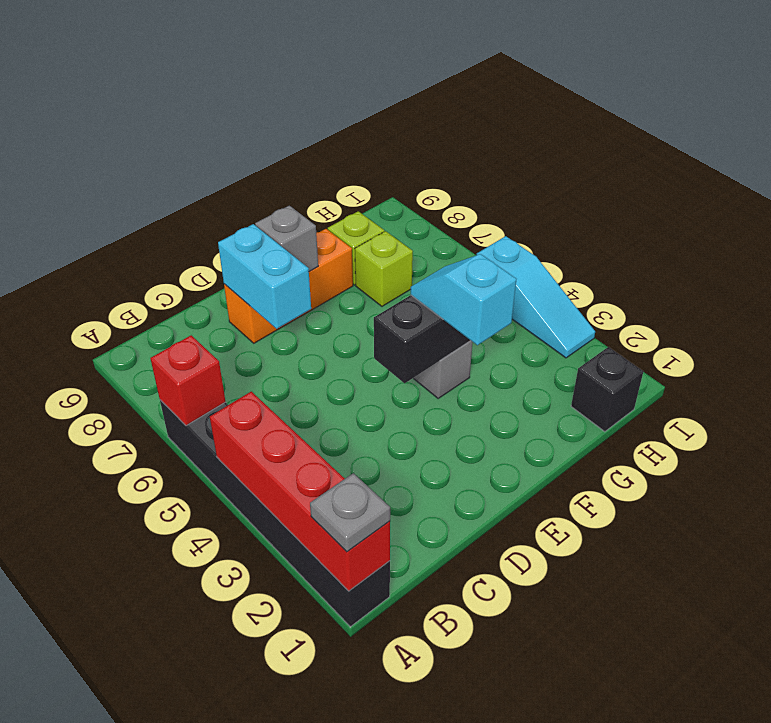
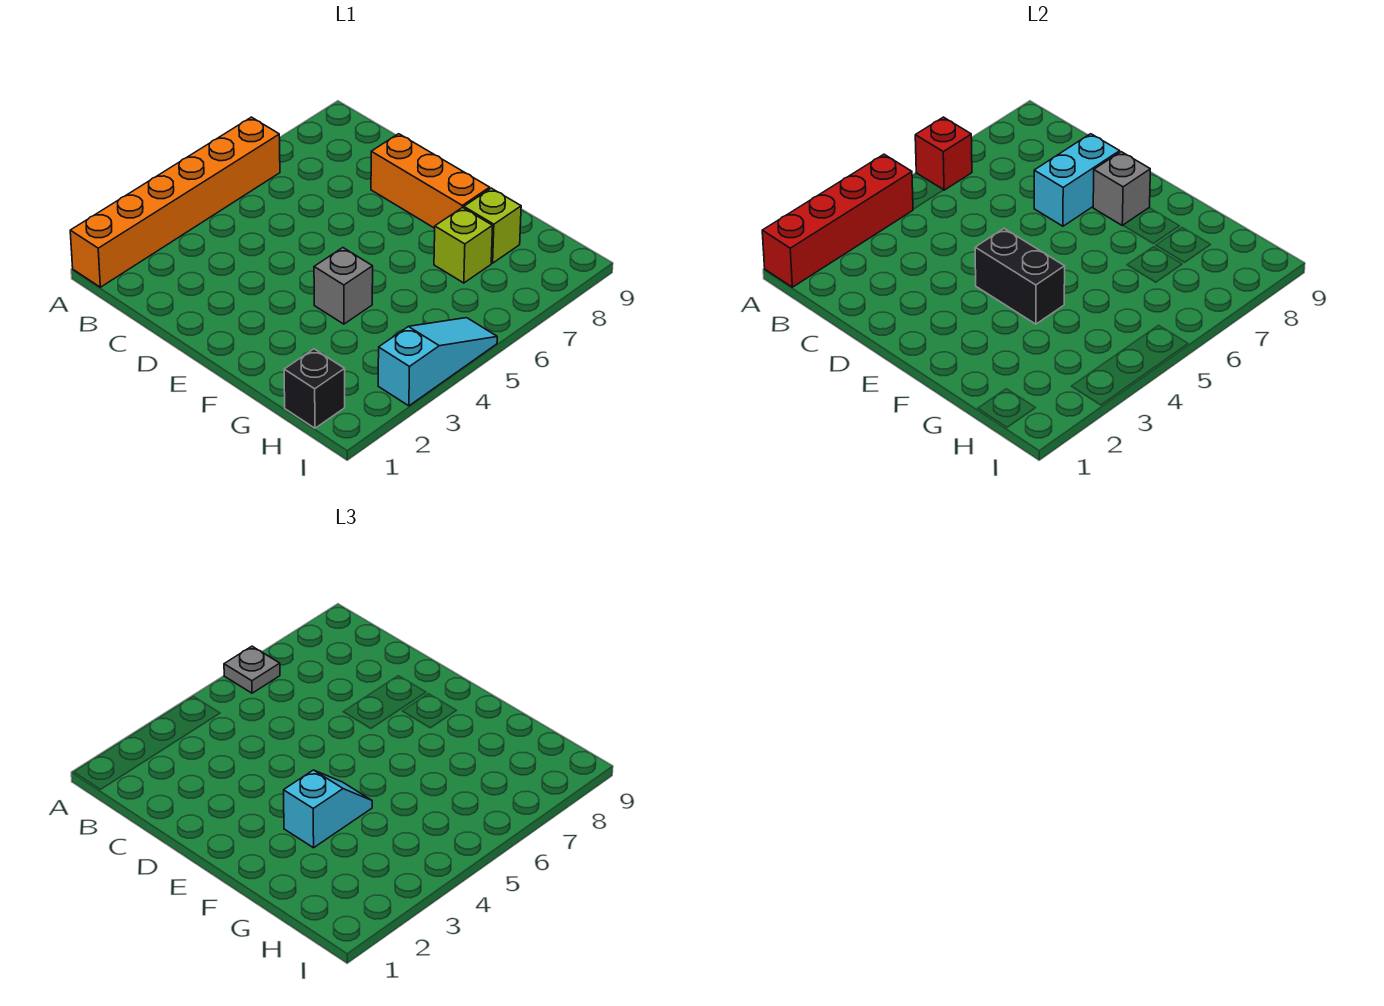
black 1x6 brick [160,400,390,627] -> orange 1x6 brick [70,117,280,287]
grey 1x1 plate [310,473,390,552] -> grey 1x1 plate moved to [224,646,280,693]
cyan 1x3 slope [477,236,595,358] -> cyan 1x3 slope turned to [378,318,497,406]

